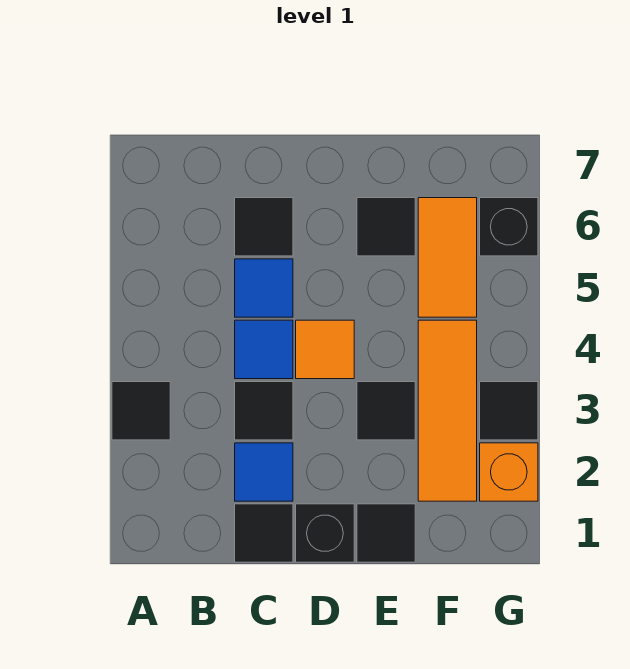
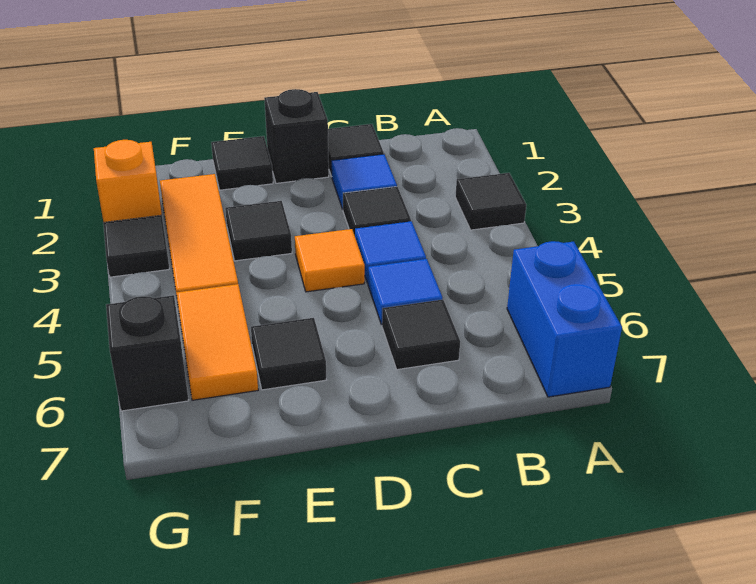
none -> blue 1x2 brick [507,241,622,397]

